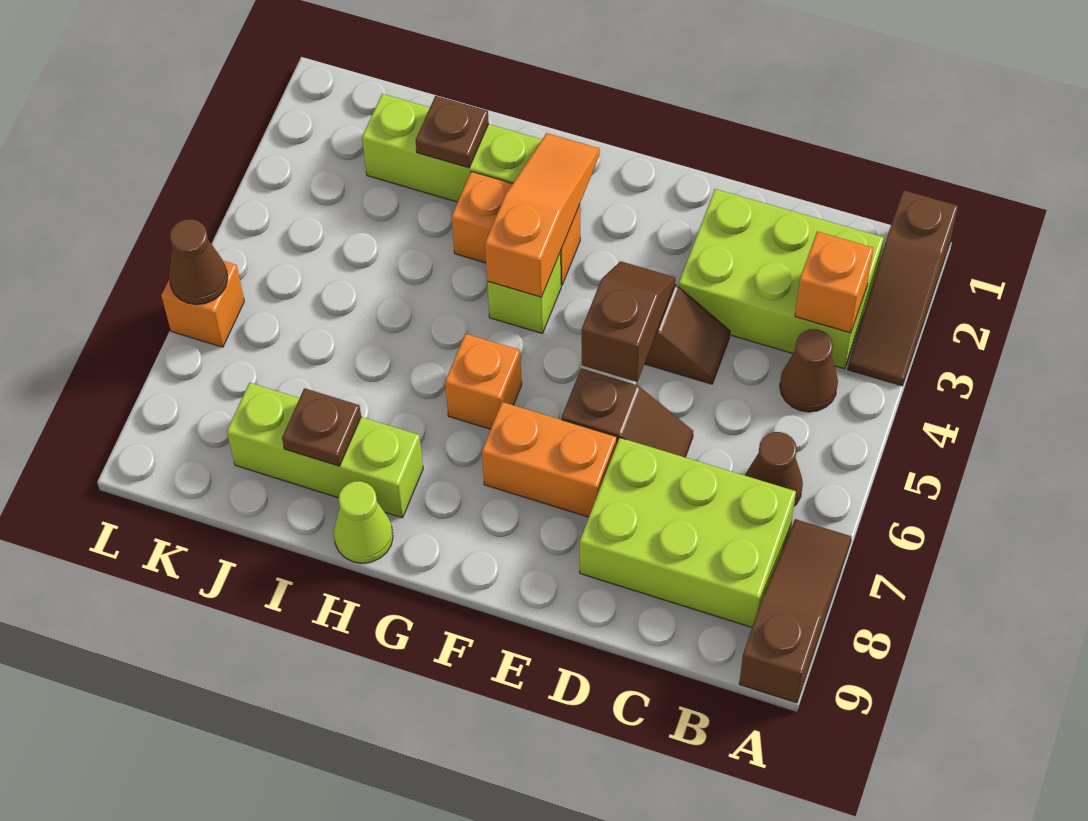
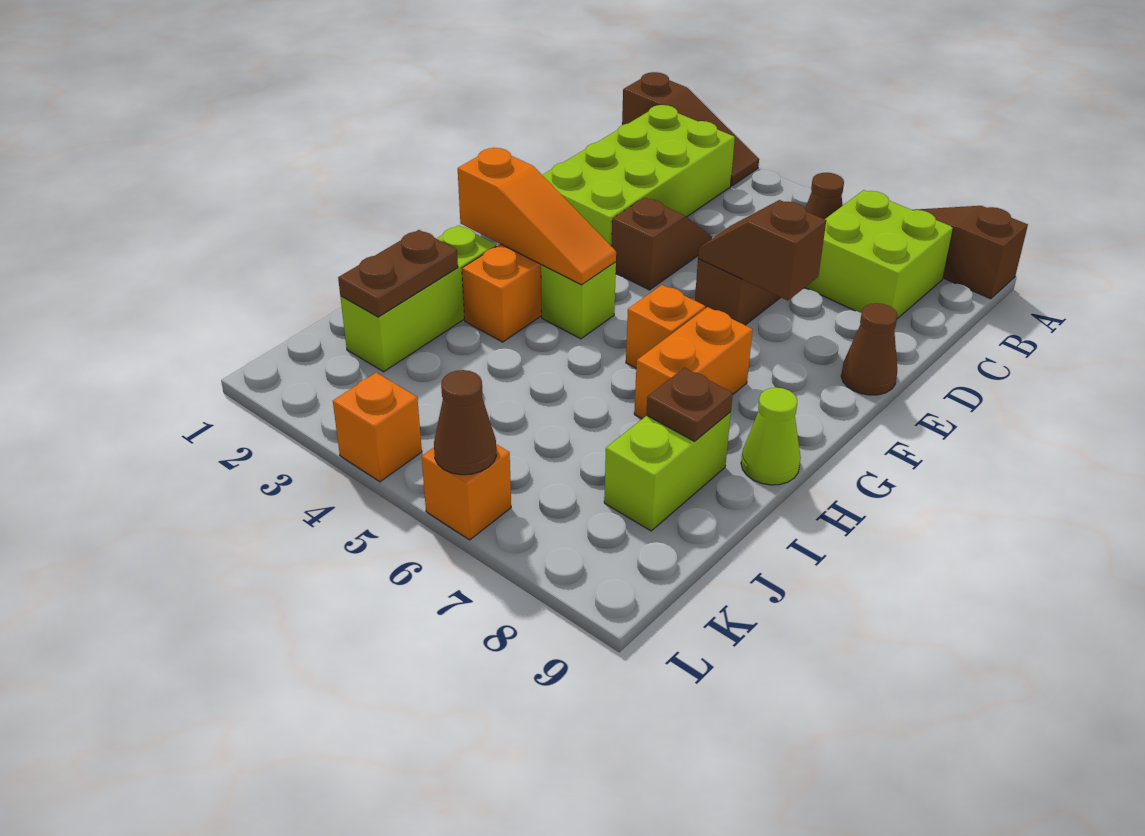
lime 2x3 brick [679,189,884,369] -> lime 2x4 brick [542,105,735,245]
orange 1x1 brick [795,232,874,333] -> orange 1x1 brick moved to [333,373,422,482]
brown 1x1 cone [780,329,838,412] -> brown 1x1 cone moved to [841,303,898,395]
lime 2x3 brick [580,438,796,627] -> lime 2x2 brick [805,190,953,319]
brown 1x2 slope [582,261,675,382] -> brown 1x2 slope moved to [698,200,826,301]
orange 1x2 brick [482,402,617,517] -> orange 1x2 brick moved to [634,307,753,419]
orange 1x3 slope [485,133,600,297] -> orange 1x3 slope turned to [458,148,616,285]
lime 1x3 brick [227,383,423,518] -> lime 1x2 brick [604,412,731,531]
brown 1x1 plate [416,96,489,168] -> brown 1x2 plate [338,230,458,317]

